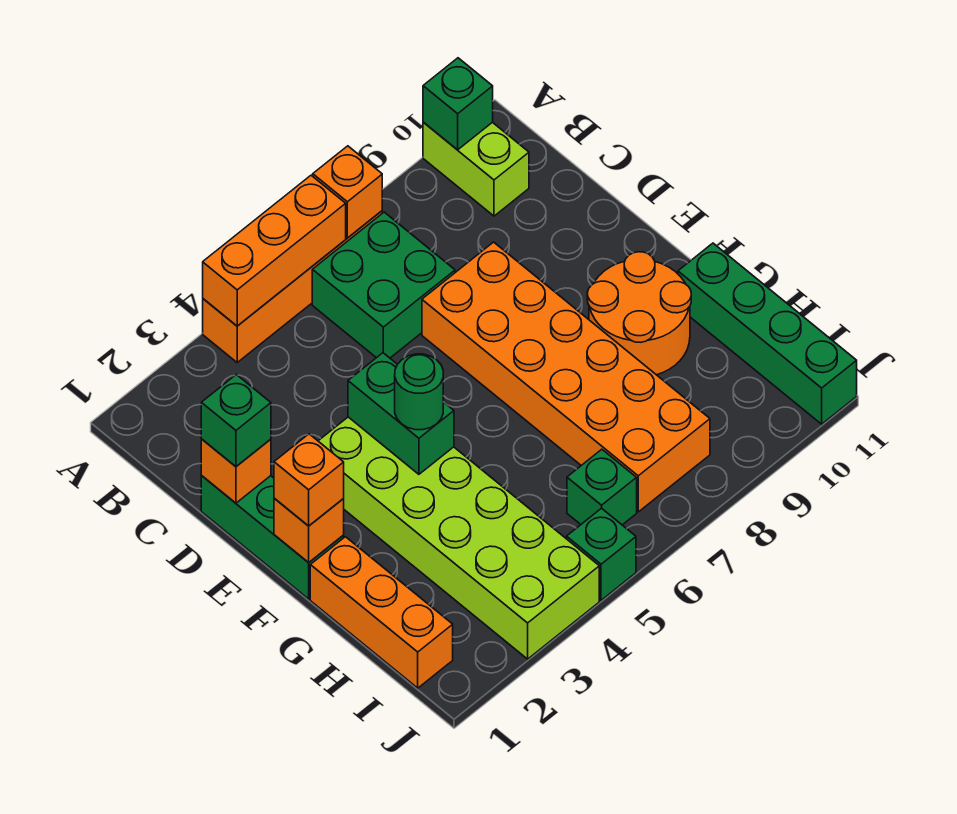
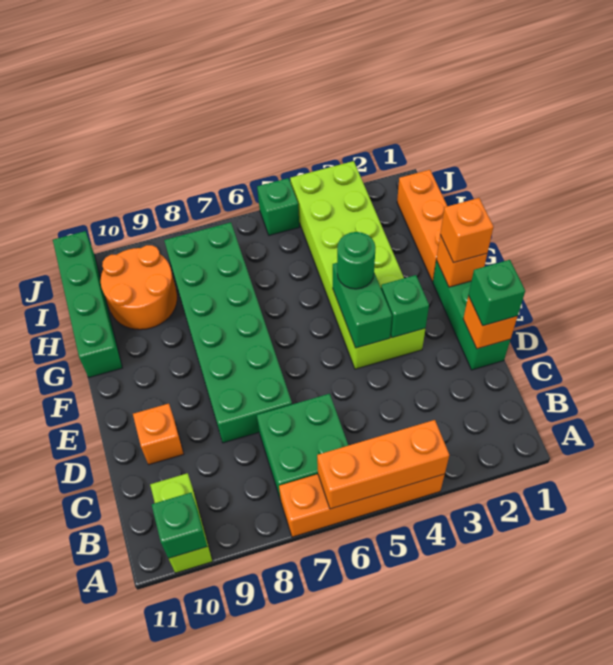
orange 1x1 brick [313,146,382,238] -> orange 1x1 brick moved to [133,404,184,465]
orange 2x6 brick [422,242,710,512] -> green 2x6 brick [164,222,292,443]
orange 2x2 round brick [587,252,691,375] -> orange 2x2 round brick moved to [101,245,177,330]
green 1x1 brick [567,449,637,525] -> green 1x1 brick moved to [381,275,429,338]

